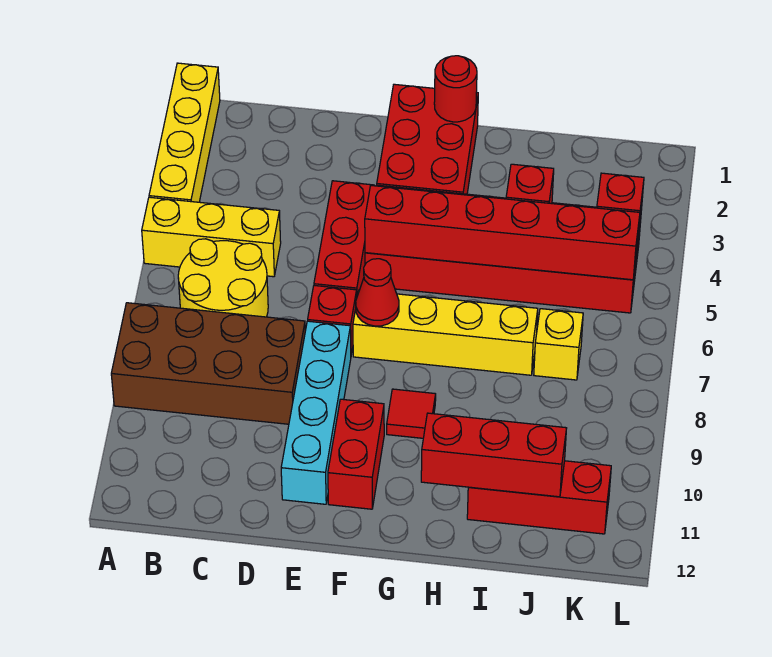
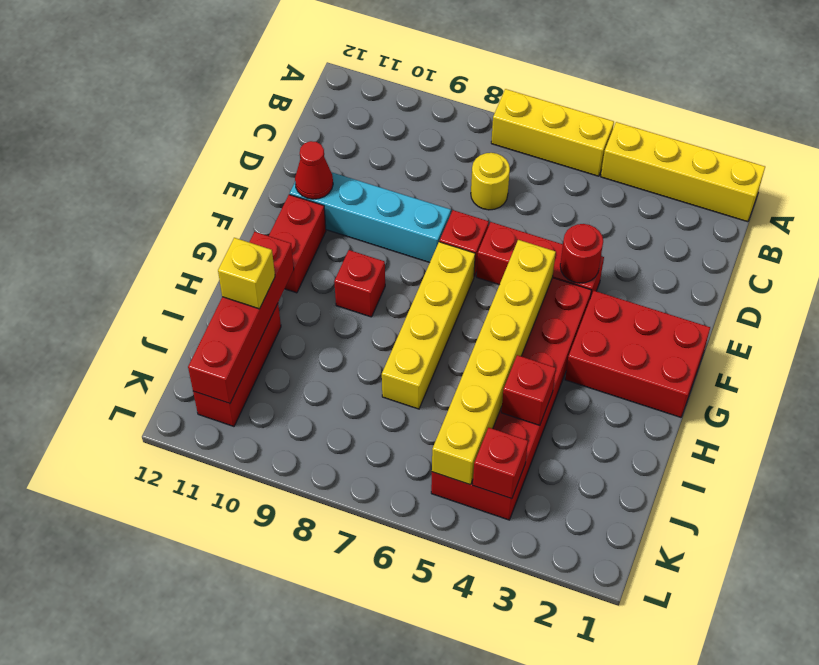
yellow 1x3 brick [142,197,281,277] -> yellow 1x3 brick turned to [491,89,614,176]
brown 2x4 brick [111,303,305,424] -> none
yellow 2x2 round brick [178,239,268,317] -> yellow 1x1 round brick [471,153,510,210]
red 1x6 brick [365,186,640,280] -> yellow 1x6 brick [432,240,556,485]
red 1x1 cone [356,259,399,326] -> red 1x1 cone moved to [295,141,333,199]
red 1x2 brick [328,399,384,509] -> red 1x2 brick turned to [269,195,326,293]
red 1x1 round brick [434,56,477,122] -> red 1x1 round brick moved to [560,224,603,283]
red 1x1 tile [387,389,436,438] -> red 1x1 brick [334,250,385,317]
red 1x3 brick [421,413,567,497] -> red 1x4 brick [188,232,294,403]
yellow 1x1 brick [534,309,583,380] -> yellow 1x1 brick moved to [218,238,275,309]

